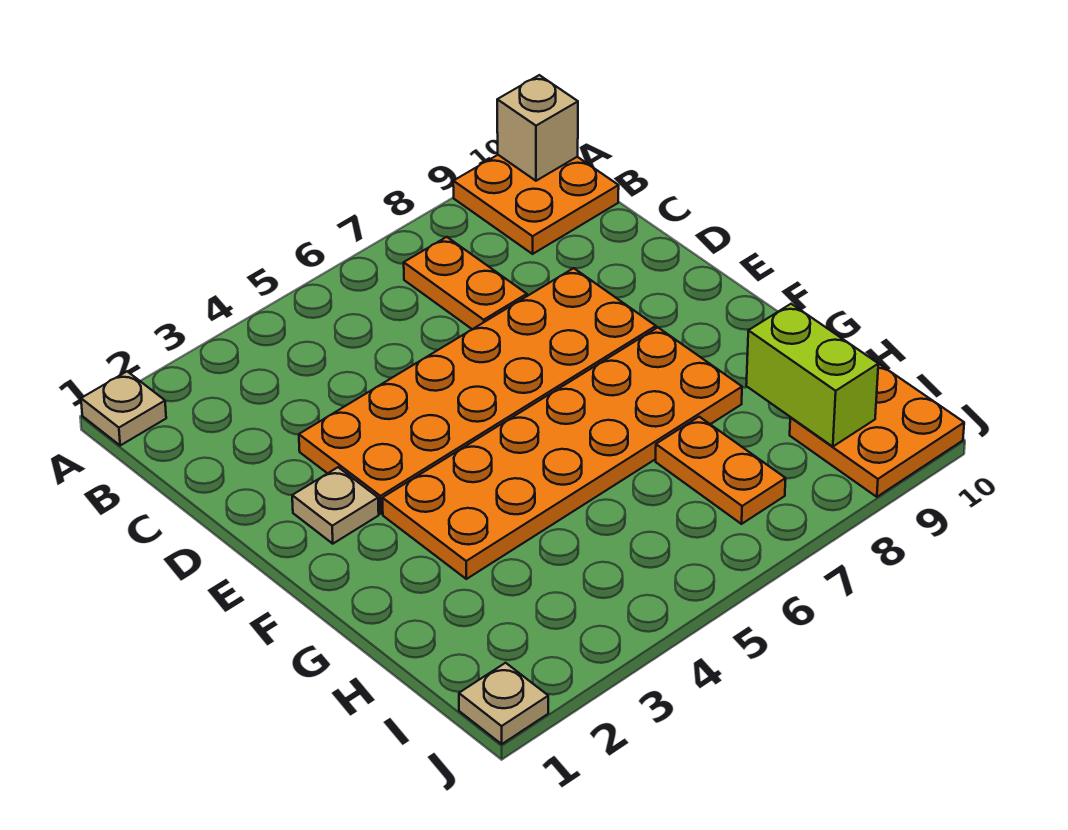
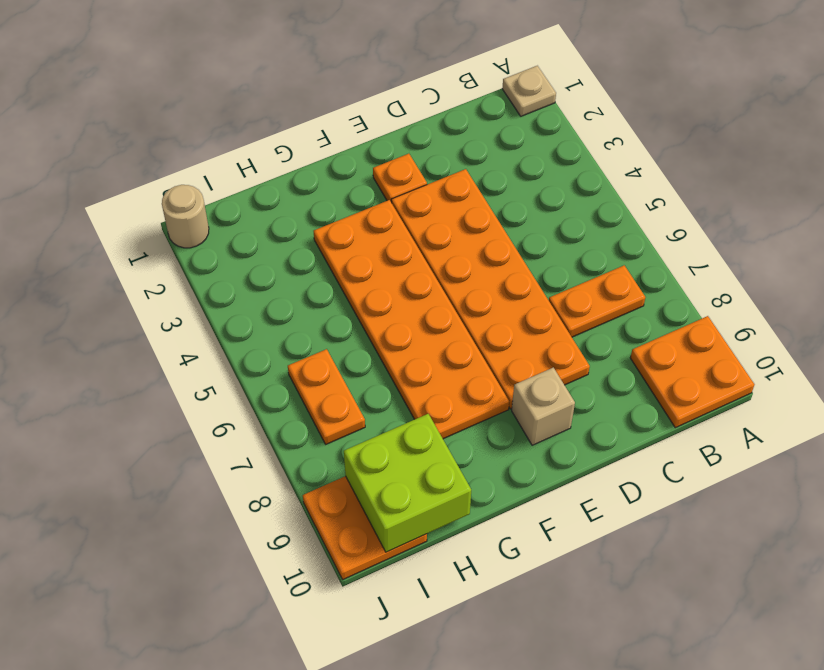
tan 1x1 brick [497,75,578,181] -> tan 1x1 brick moved to [512,367,575,445]
tan 1x1 plate [292,467,379,544] -> orange 1x1 plate [373,154,427,203]
orange 1x2 plate [656,417,786,524] -> orange 1x2 plate turned to [288,349,365,444]
lime 1x2 brick [746,304,878,447] -> lime 2x2 brick [344,414,471,552]
tan 1x1 plate [459,663,548,744] -> tan 1x1 round brick [162,185,209,248]

